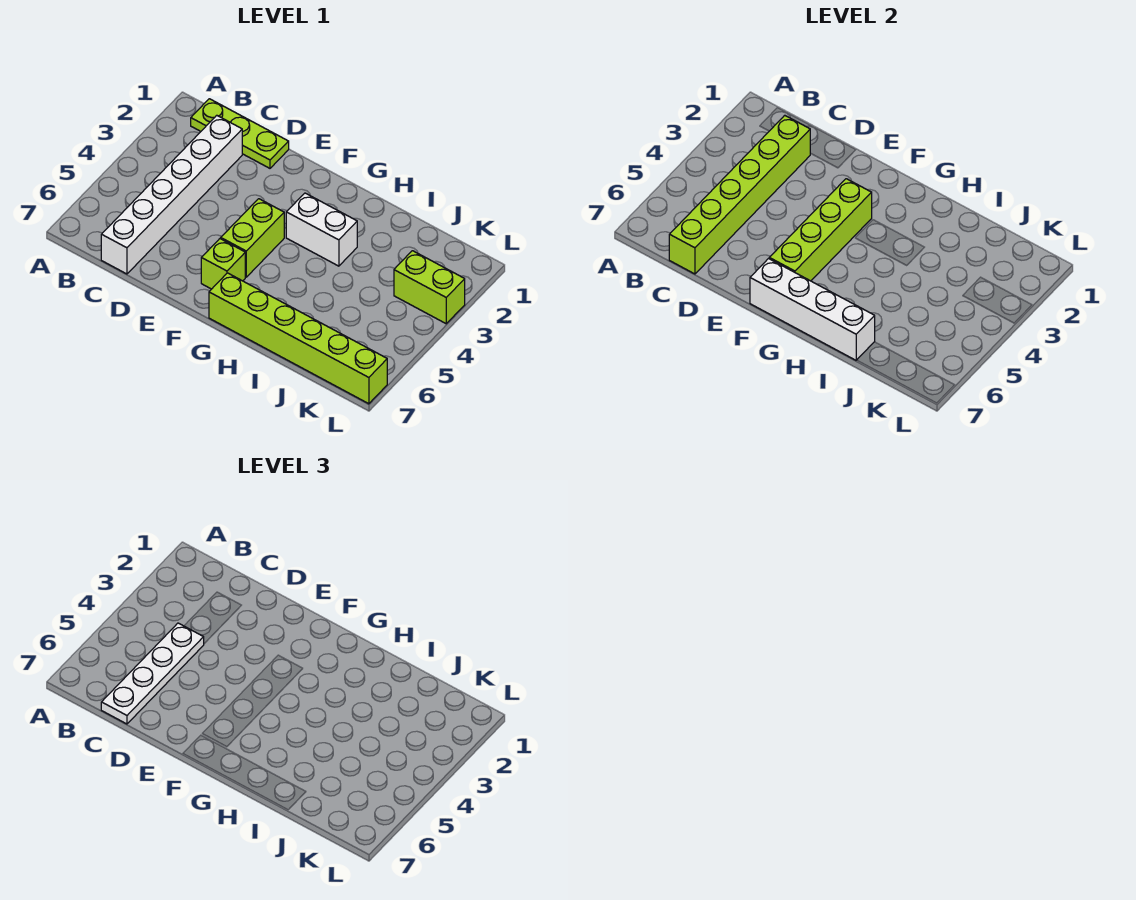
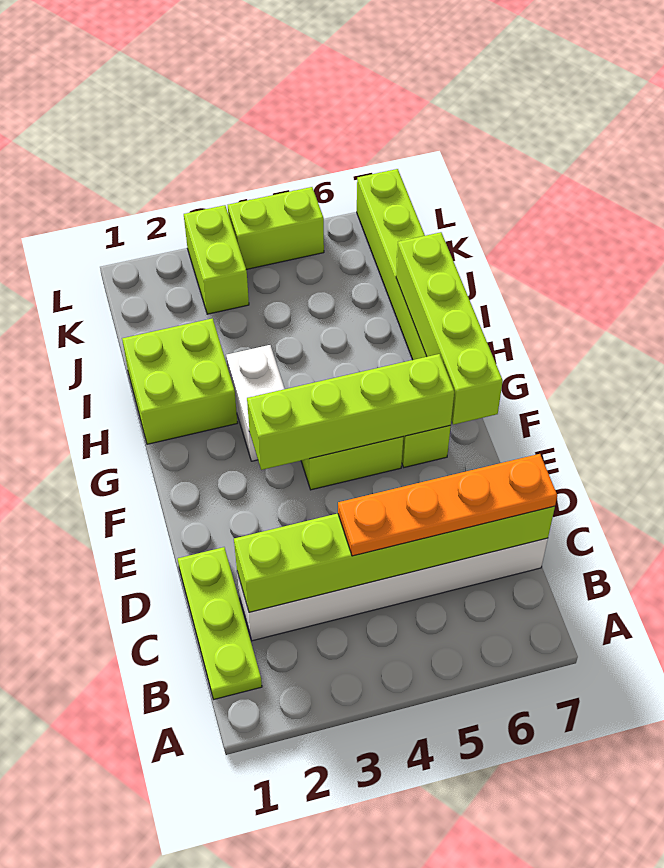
white 1x4 plate [101,623,204,724] -> orange 1x4 plate [338,454,557,556]
white 1x4 brick [750,259,875,360] -> lime 1x4 brick [396,232,503,425]
none -> lime 2x2 brick [122,318,238,444]
none -> lime 1x2 brick [228,187,324,269]

